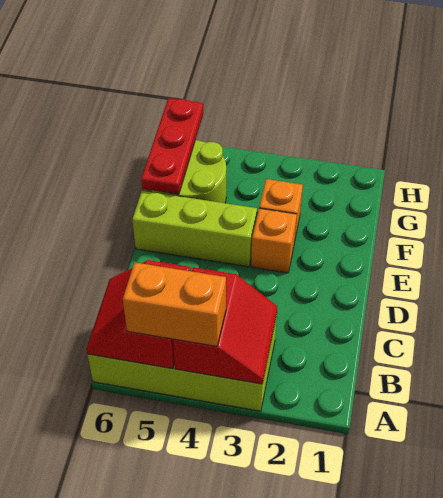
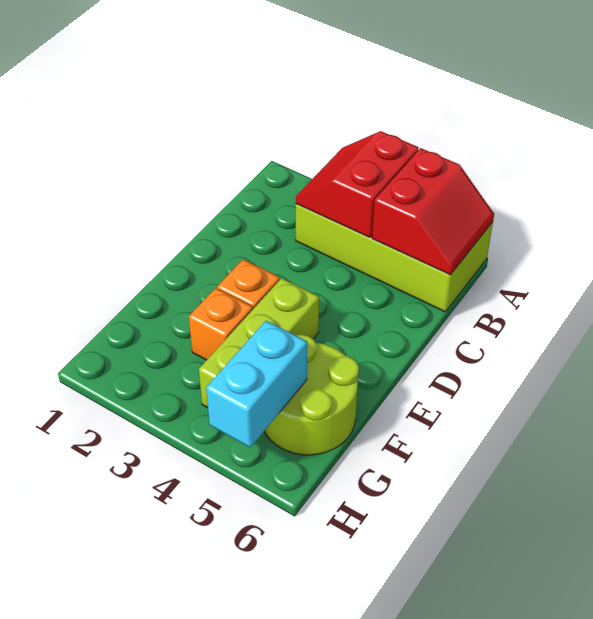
orange 1x2 brick [123,263,226,347] -> none
lime 1x3 brick [132,191,257,267] -> lime 1x3 brick turned to [199,278,319,408]
red 1x3 plate [141,98,203,194] -> none
none -> cyan 1x2 brick [206,321,307,447]

